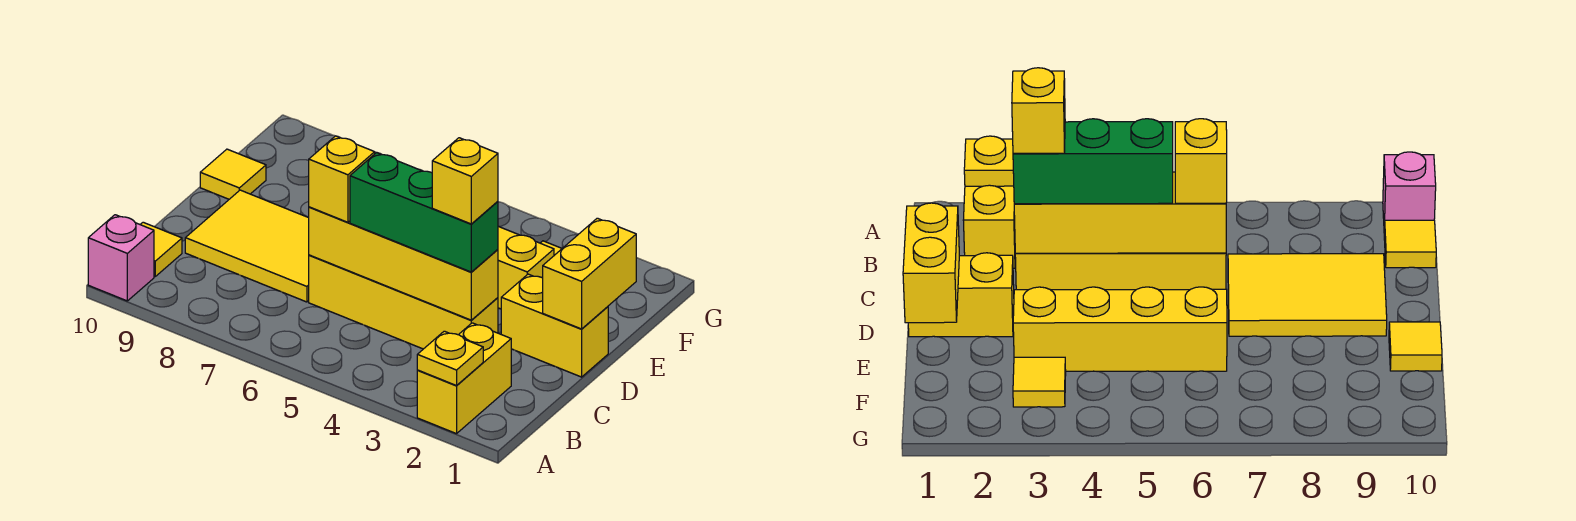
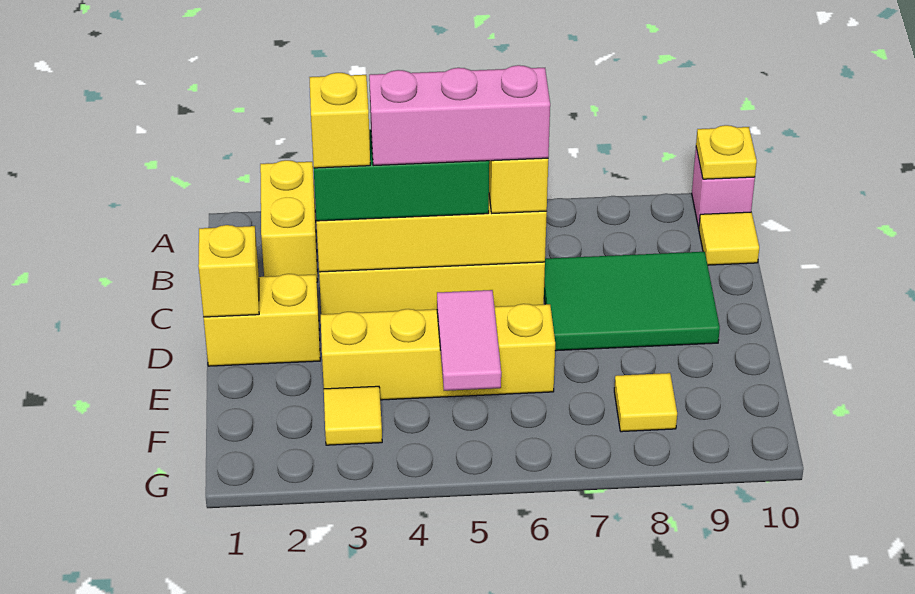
yellow 1x1 plate [417,331,483,386] -> yellow 1x1 plate moved to [696,125,757,179]
none -> pink 1x3 brick [369,65,550,166]
yellow 2x3 tile [185,190,309,302] -> green 2x3 tile [544,252,720,351]
yellow 1x2 brick [543,218,636,329] -> yellow 1x1 brick [198,225,259,317]
none -> pink 1x2 tile [437,290,501,391]
yellow 1x1 tile [200,149,266,199] -> yellow 1x1 tile moved to [614,373,677,432]

